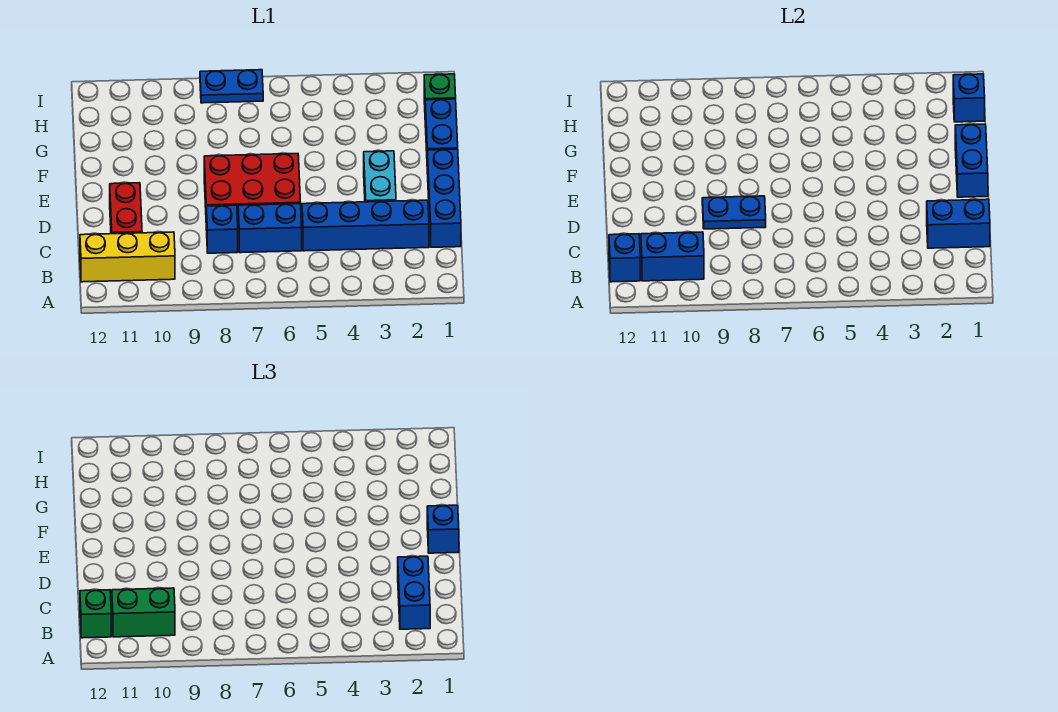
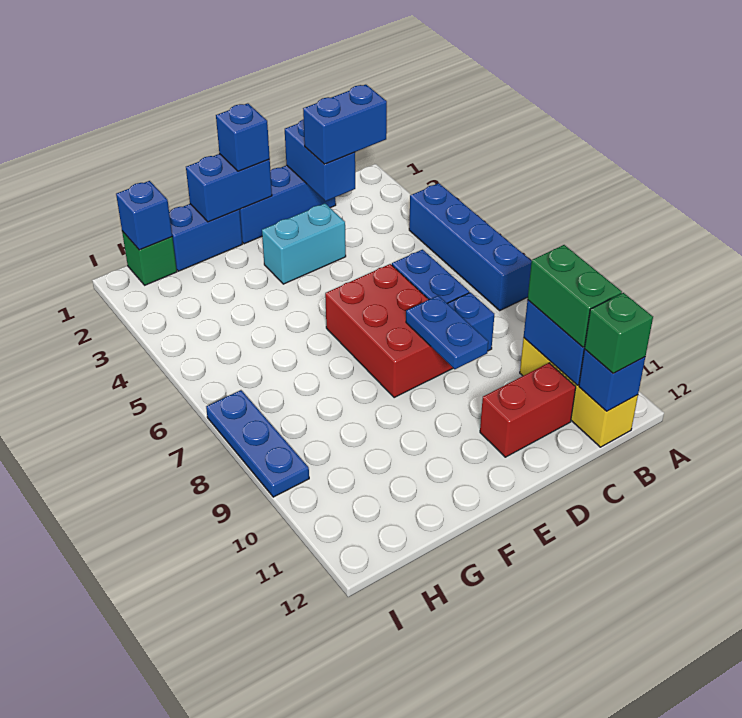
blue 1x4 brick [302,200,429,251] -> blue 1x4 brick moved to [409,183,532,310]
blue 1x2 plate [200,70,263,103] -> blue 1x3 plate [206,390,309,497]

